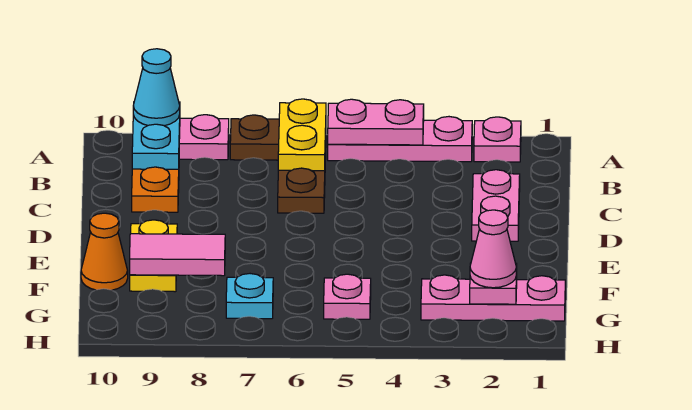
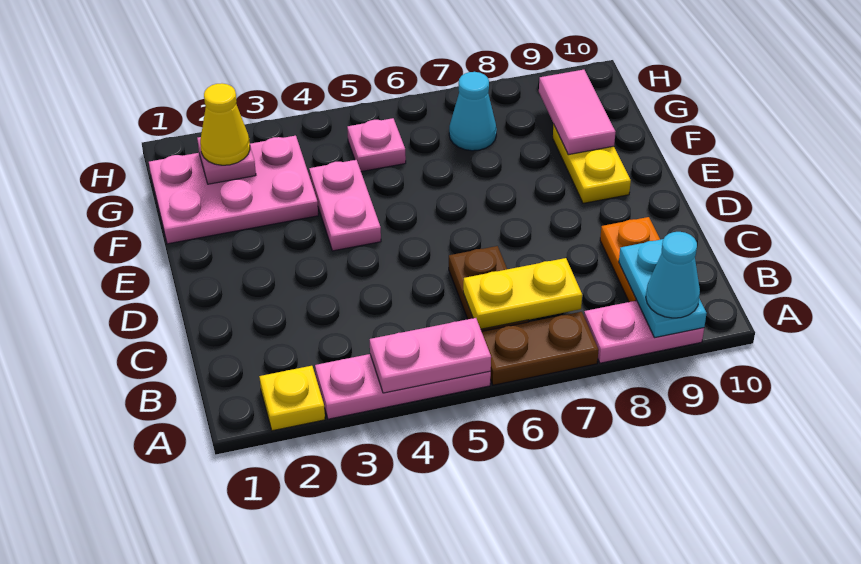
pink 1x1 plate [474,117,521,162] -> yellow 1x1 plate [259,366,325,431]
yellow 1x2 plate [278,99,326,171] -> yellow 1x2 plate turned to [463,258,582,329]
pink 1x2 plate [472,170,520,241] -> pink 1x2 plate moved to [309,160,381,251]
pink 1x2 tile [130,234,225,276] -> pink 1x2 tile turned to [539,70,616,155]
orange 1x1 cone [81,213,128,290] -> none
pink 1x3 plate [421,275,565,321] -> pink 2x3 plate [149,136,318,244]
pink 1x1 cone [470,210,516,288] -> yellow 1x1 cone [200,83,250,165]
cyan 1x1 plate [226,274,273,319] -> cyan 1x1 cone [449,72,497,151]

